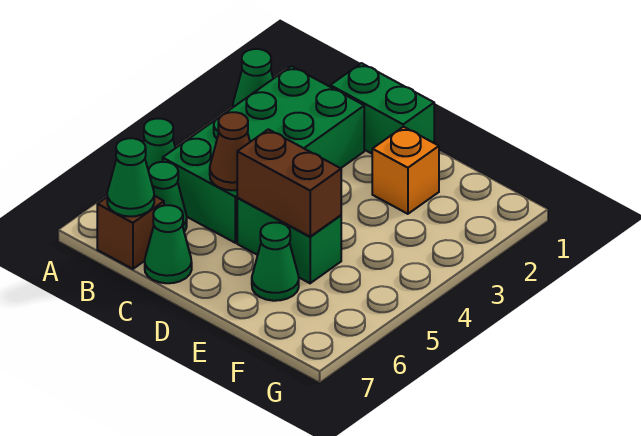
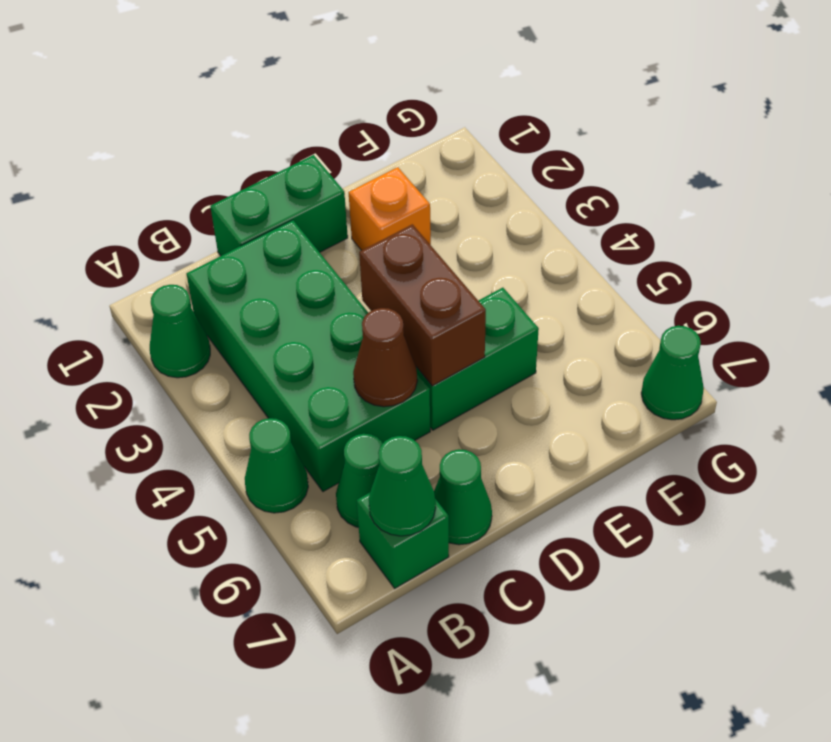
brown 1x1 brick [97,196,164,269] -> green 1x1 brick [357,493,449,588]
brown 1x2 brick [237,129,341,237] -> brown 1x2 brick turned to [359,224,486,386]
green 1x1 cone [252,223,299,301] -> green 1x1 cone moved to [641,326,704,420]

